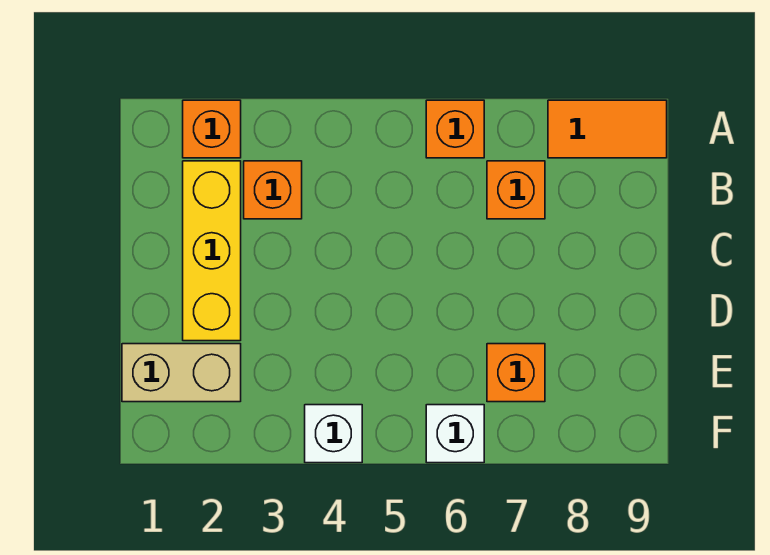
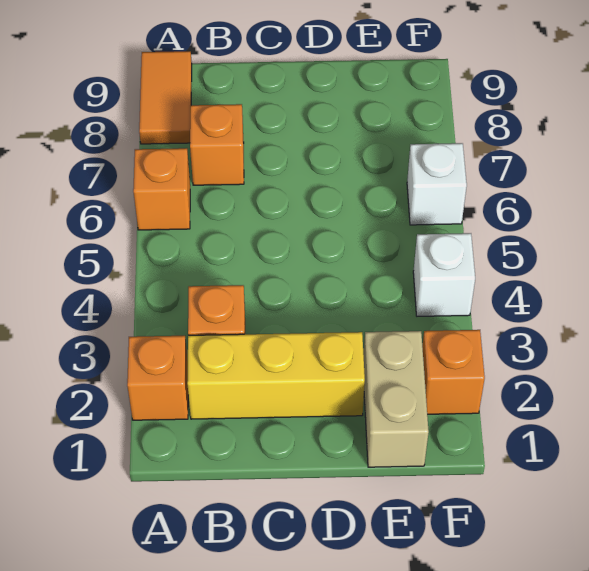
orange 1x1 brick [487,344,545,402] -> orange 1x1 brick moved to [422,330,485,414]

